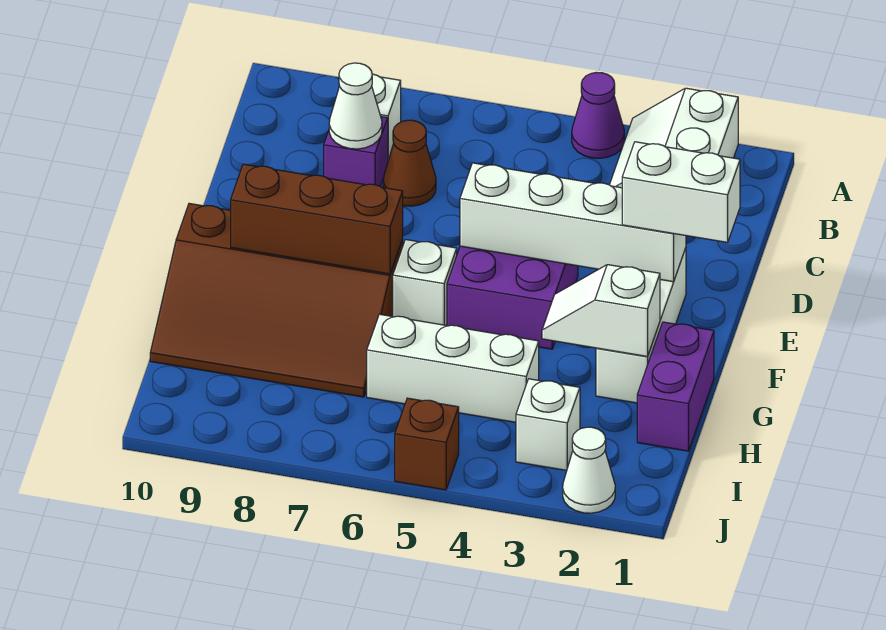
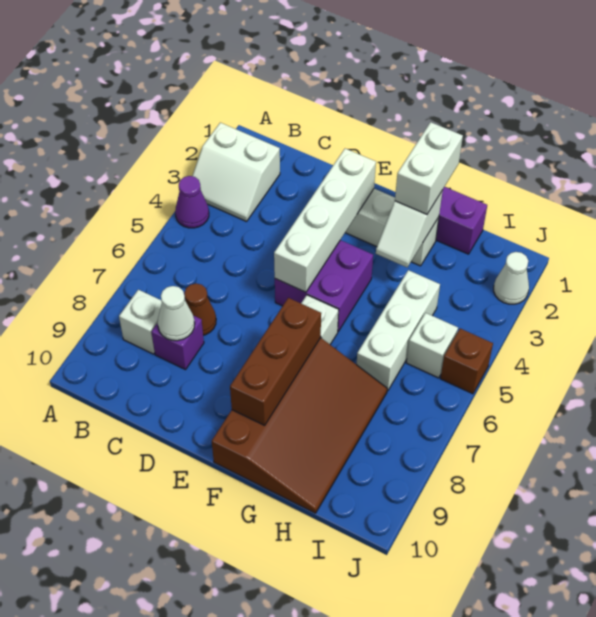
white 1x2 brick [622,142,740,242] -> white 1x2 brick moved to [395,122,463,214]
white 1x1 brick [516,379,580,470] -> white 1x1 brick moved to [406,313,458,378]

